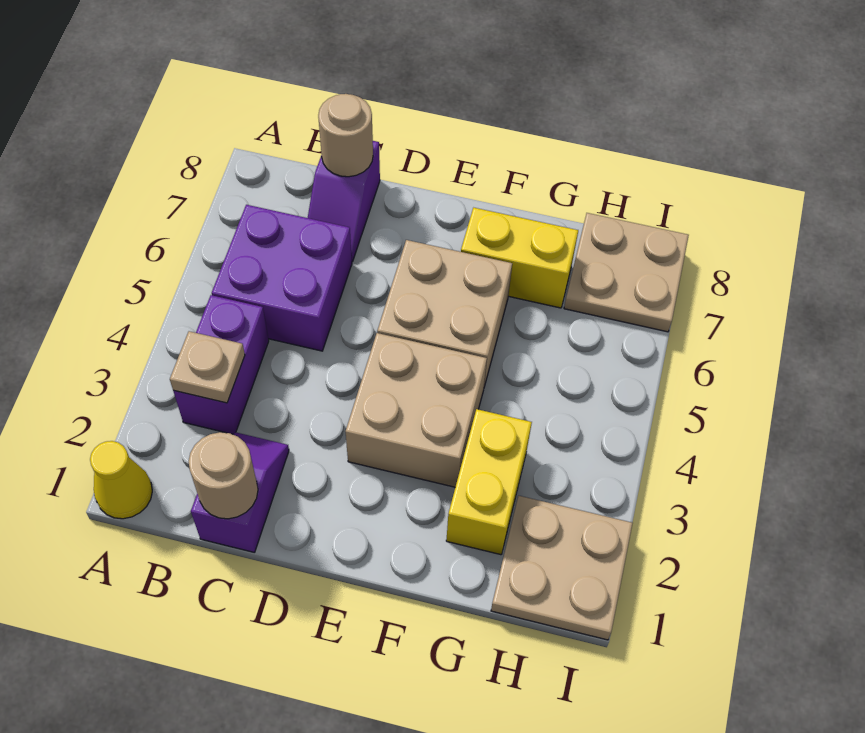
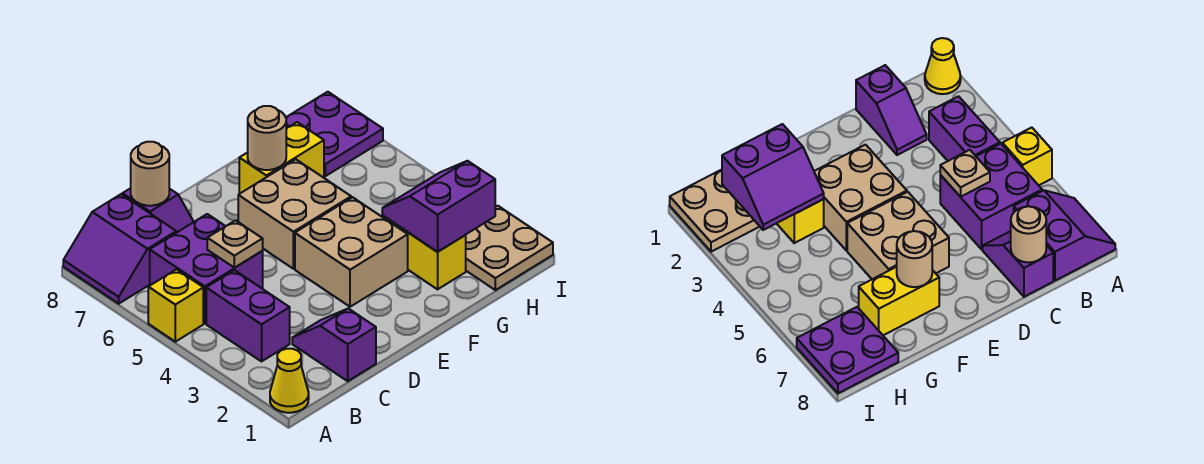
none -> yellow 1x1 brick [148,269,203,342]
none -> purple 2x2 slope [63,194,176,304]
tan 1x1 plate [170,331,245,403] -> tan 1x1 plate moved to [207,220,263,268]
tan 1x1 round brick [189,432,258,519] -> tan 1x1 round brick moved to [247,106,286,170]
none -> purple 2x2 slope [382,161,495,252]
tan 2x2 plate [564,213,689,332] -> purple 2x2 plate [286,92,383,176]

